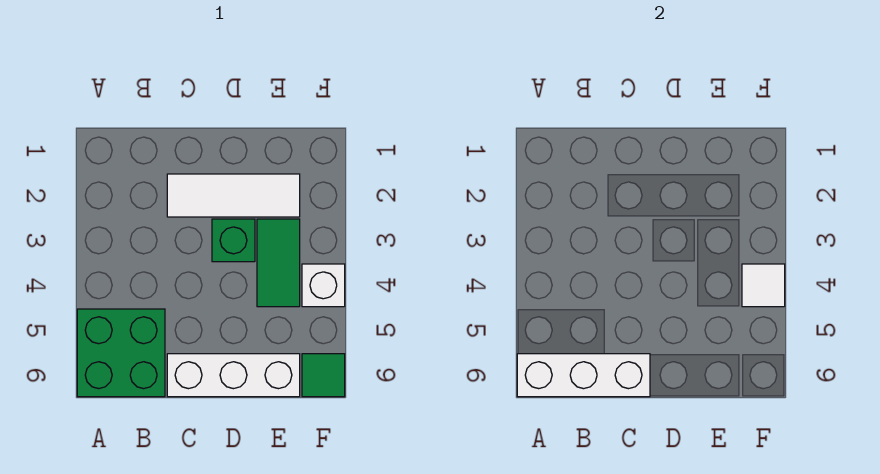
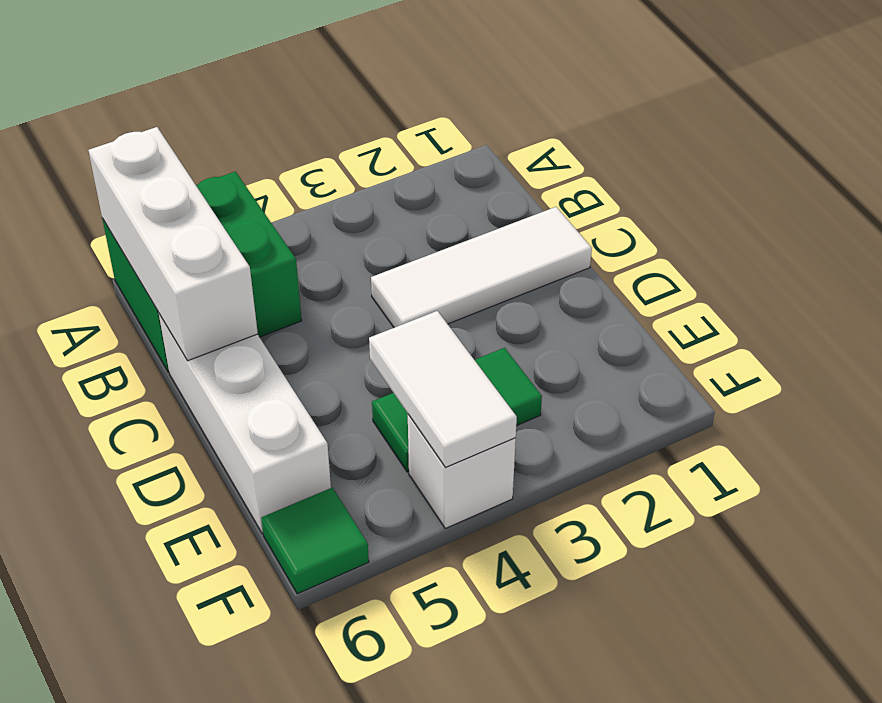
white 1x3 tile [167,174,300,217] -> white 1x3 tile turned to [371,207,592,328]
green 1x1 brick [212,219,255,262] -> none
white 1x1 tile [742,264,785,307] -> white 1x2 tile [369,311,517,467]

